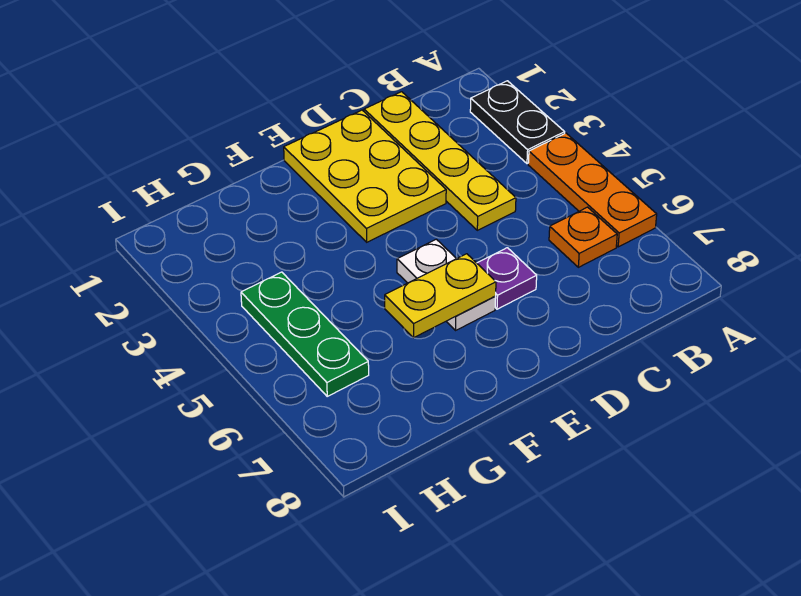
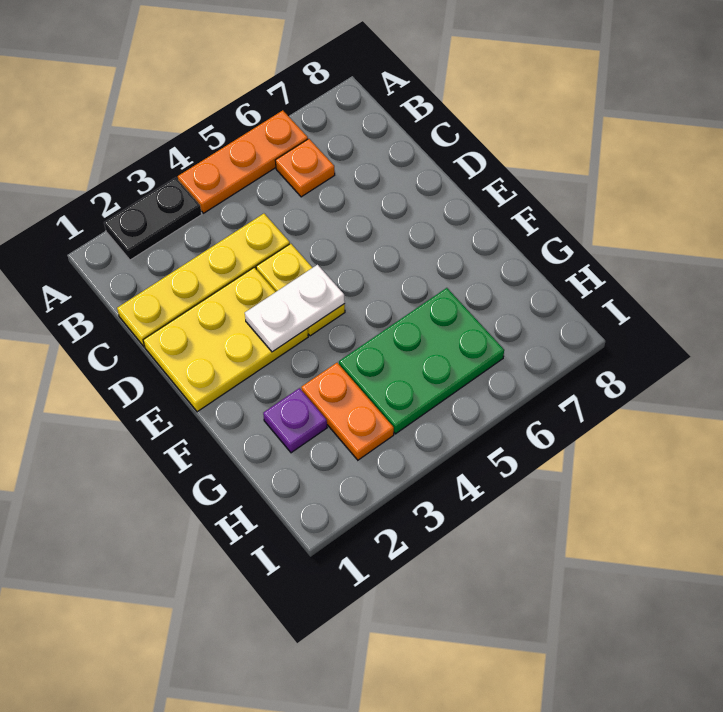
purple 1x1 plate [477,248,537,309] -> purple 1x1 plate moved to [263,388,327,453]
white 1x2 plate [397,239,496,330] -> white 1x2 plate moved to [245,265,345,352]
yellow 1x2 plate [385,254,496,338] -> yellow 1x2 plate moved to [256,244,345,336]
none -> orange 1x2 plate [301,363,394,460]
green 1x3 plate [241,272,369,396] -> green 2x3 plate [339,288,504,434]

